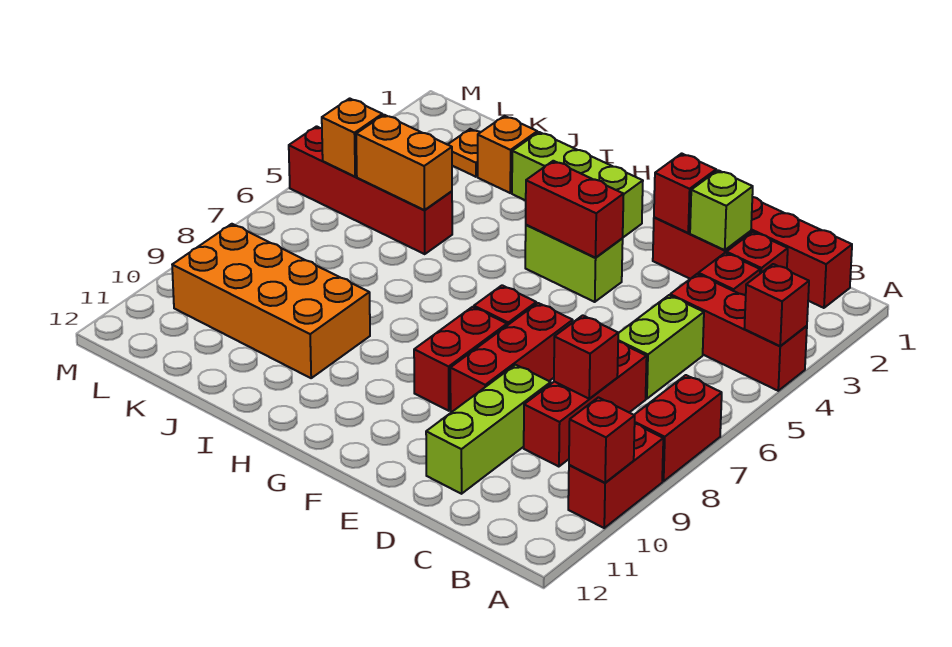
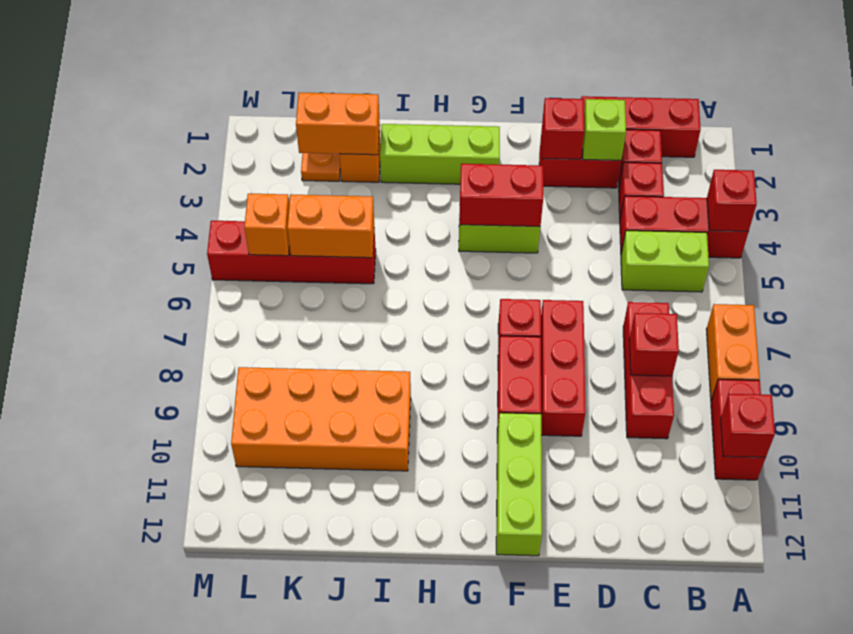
red 1x2 brick [634,375,722,481] -> orange 1x2 brick [706,304,760,401]
lime 1x2 brick [618,295,704,399] -> lime 1x2 brick turned to [621,231,709,292]
lime 1x3 brick [426,365,551,494] -> lime 1x3 brick moved to [496,413,542,556]
none -> orange 1x2 brick [296,93,380,155]

